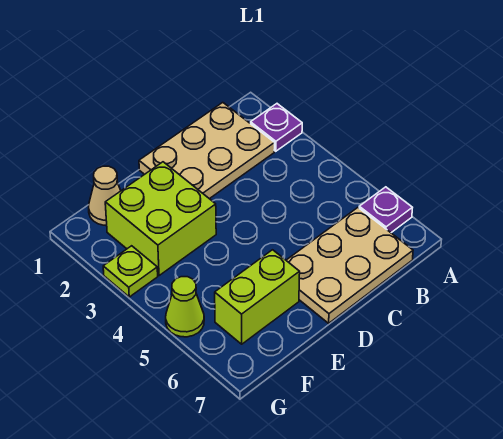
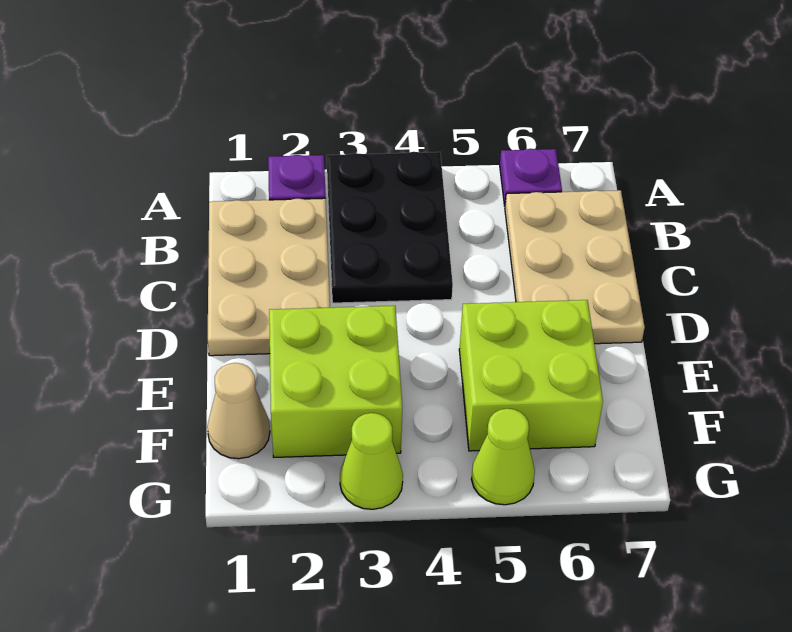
none -> black 2x3 plate [327,152,453,303]
lime 1x2 brick [215,250,300,344] -> lime 2x2 brick [459,300,603,451]
lime 1x1 plate [103,246,158,297] -> lime 1x1 cone [340,413,403,509]

